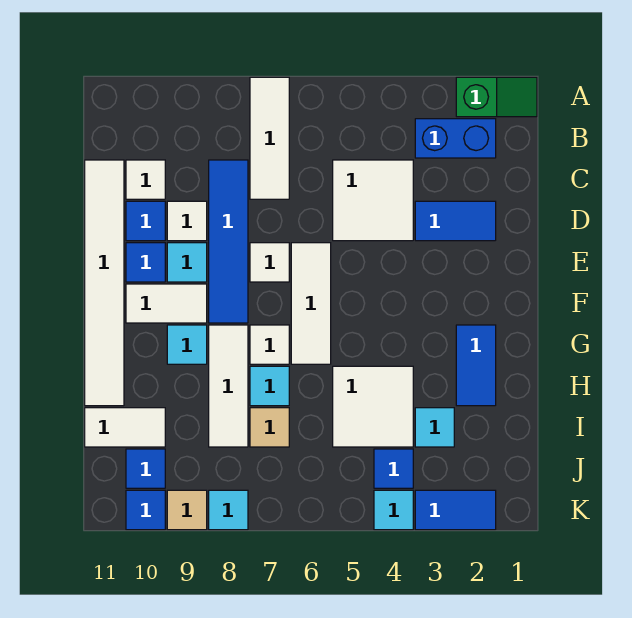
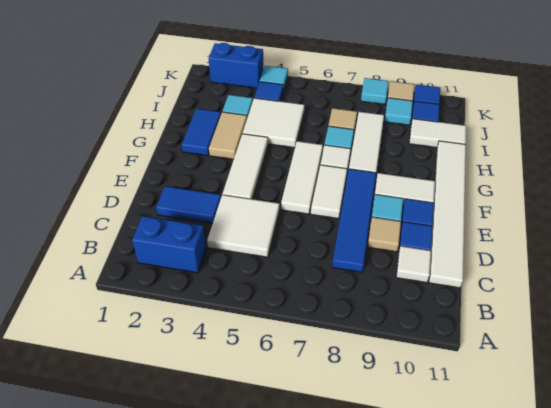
green 1x2 slope [456,77,537,117] -> none
white 1x3 tile [250,77,289,199] -> white 1x3 tile moved to [223,134,268,199]
white 1x1 tile [167,201,207,241] -> tan 1x1 tile [367,217,401,252]
white 1x1 tile [250,243,289,282] -> white 1x2 tile [311,165,347,219]
none -> tan 1x2 tile [209,112,247,159]
cyan 1x1 tile [167,325,207,364] -> cyan 1x1 tile moved to [384,98,413,125]
blue 1x2 tile [415,490,496,530] -> blue 1x2 brick [209,43,263,88]

